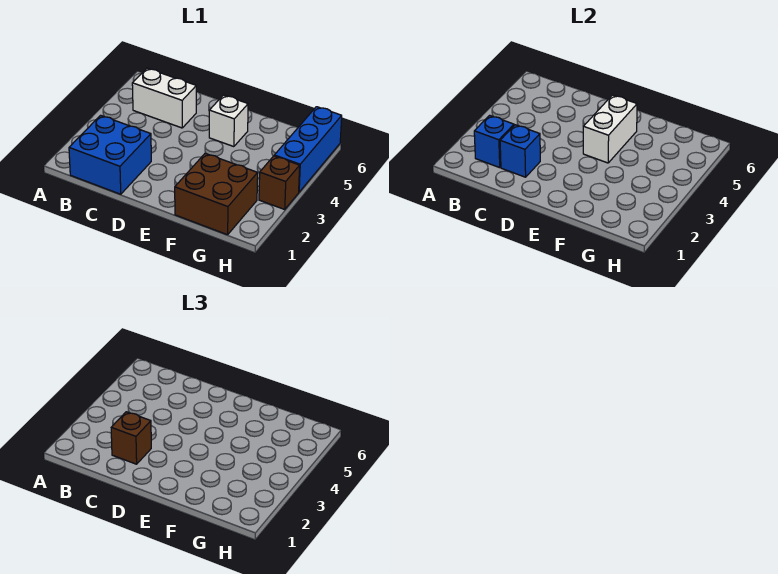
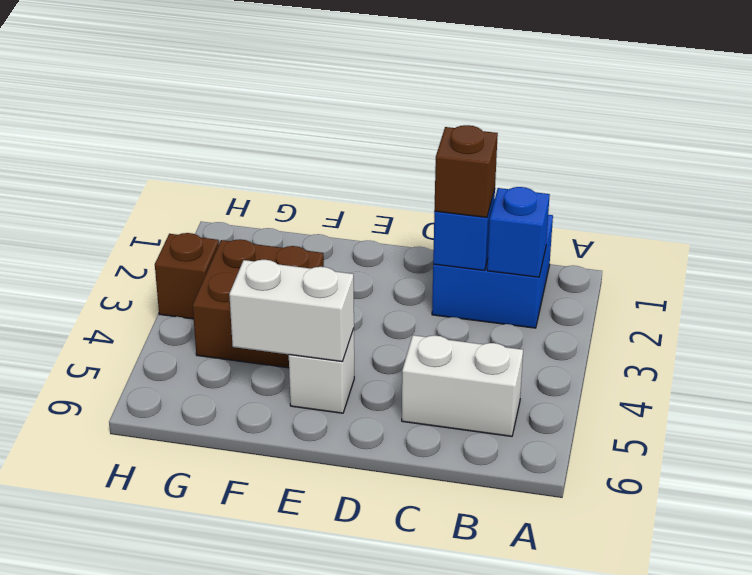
white 1x2 brick [583,95,637,163] -> white 1x2 brick turned to [229,260,354,362]
brown 2x2 brick [175,153,258,235] -> brown 2x2 brick moved to [193,239,324,368]
blue 1x3 brick [274,107,342,192] -> none

